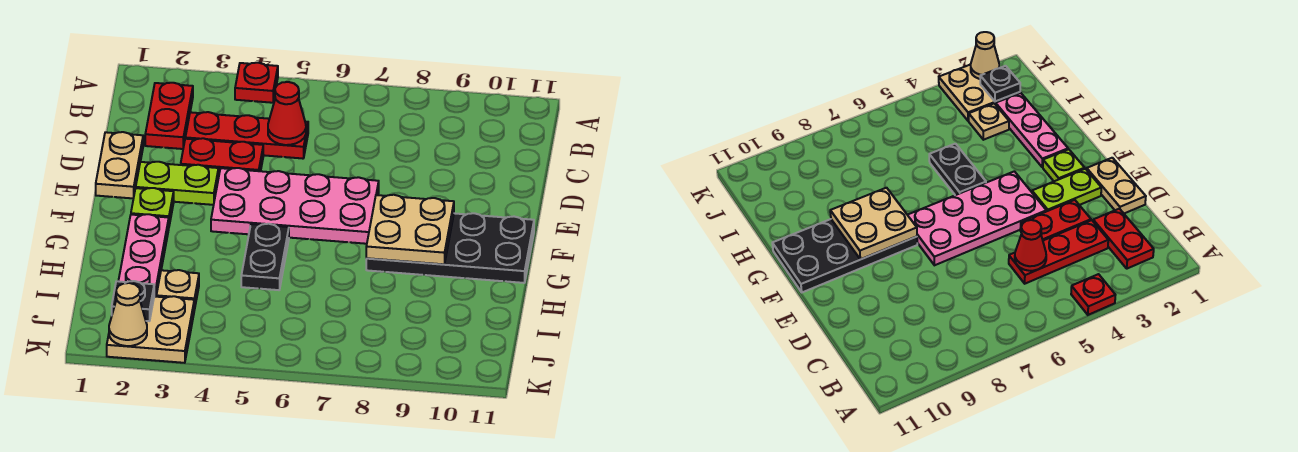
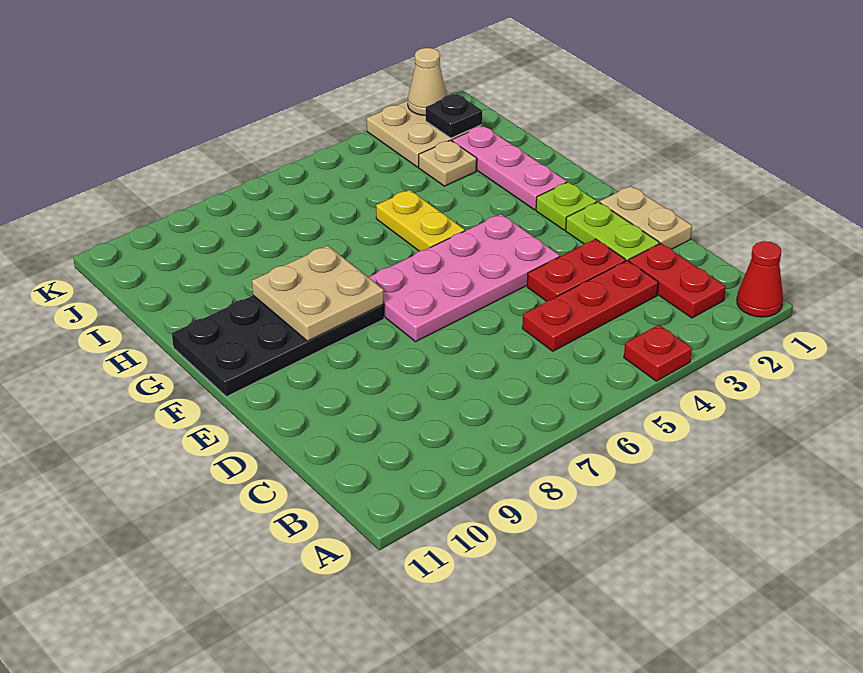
red 1x1 cone [268,82,306,145] -> red 1x1 cone moved to [737,241,783,317]
lime 1x2 plate [136,162,218,205] -> lime 1x2 plate turned to [566,202,659,261]
black 1x2 plate [241,224,289,290] -> yellow 1x2 plate [376,190,465,251]

